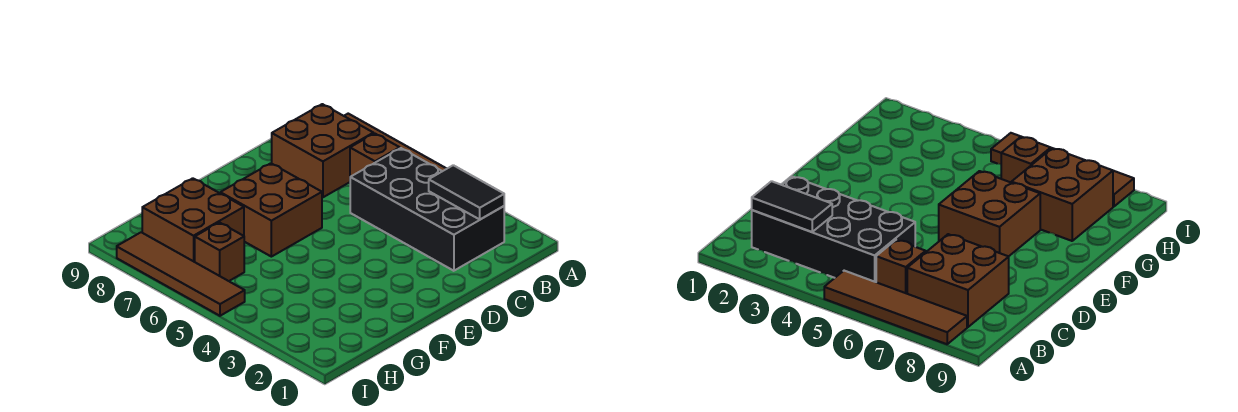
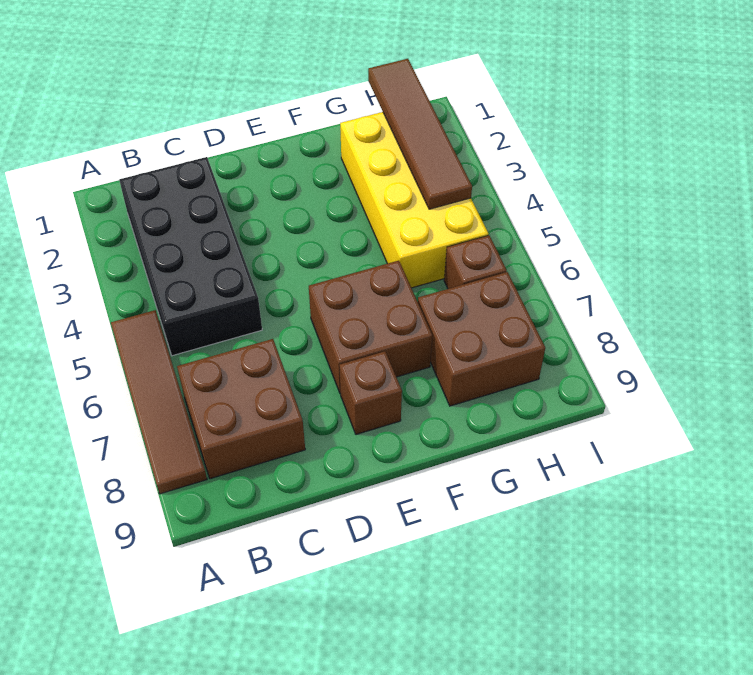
black 1x2 tile [429,165,504,219] -> none
brown 1x1 brick [350,133,400,177] -> brown 1x1 brick moved to [339,351,402,434]
none -> yellow 2x4 brick [340,112,488,288]
brown 1x4 tile [117,232,245,316] -> brown 1x4 tile moved to [368,59,472,209]

